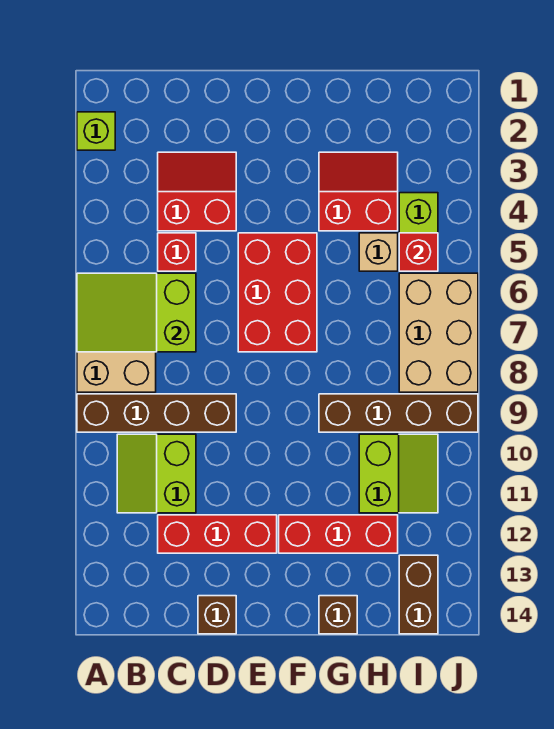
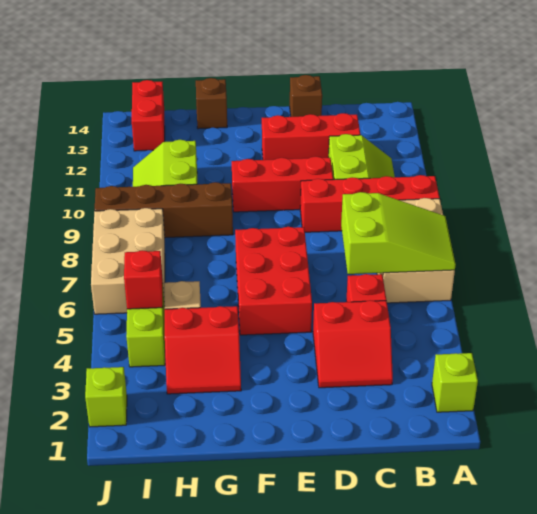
brown 1x4 brick [77,394,236,432] -> red 1x4 brick [300,175,440,232]
red 1x3 brick [279,515,398,553] -> red 1x3 brick moved to [232,156,333,212]
brown 1x2 brick [399,555,438,634] -> red 1x2 brick [132,80,165,151]
none -> lime 1x1 brick [85,367,127,427]

